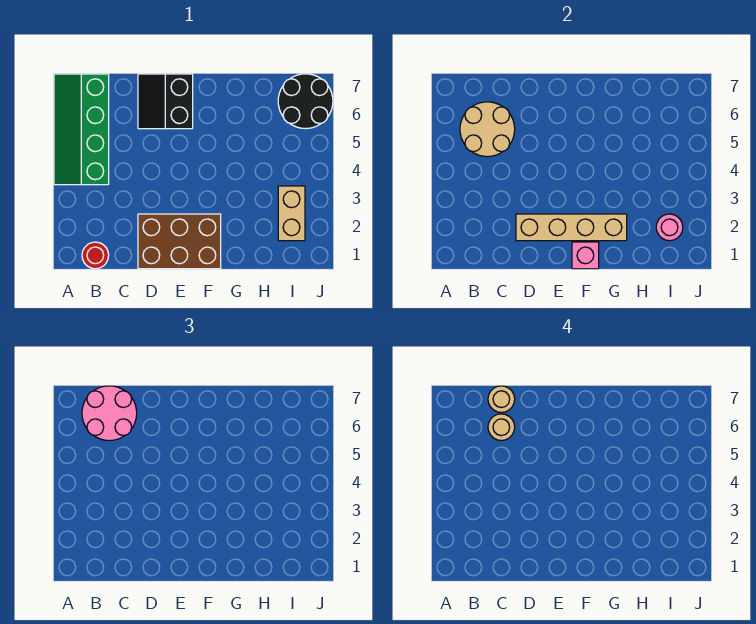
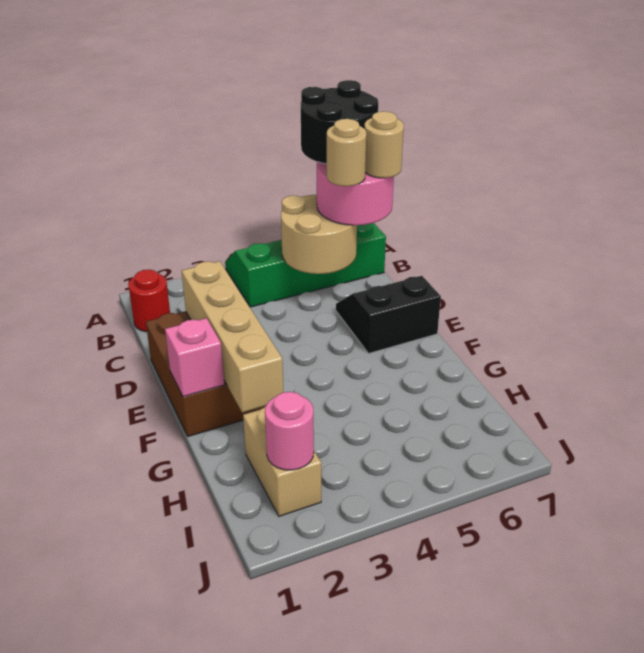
tan 1x2 brick [278,186,305,241] -> tan 1x2 brick turned to [243,407,321,516]
black 2x2 round brick [278,74,333,129] -> black 2x2 round brick moved to [301,80,378,164]

